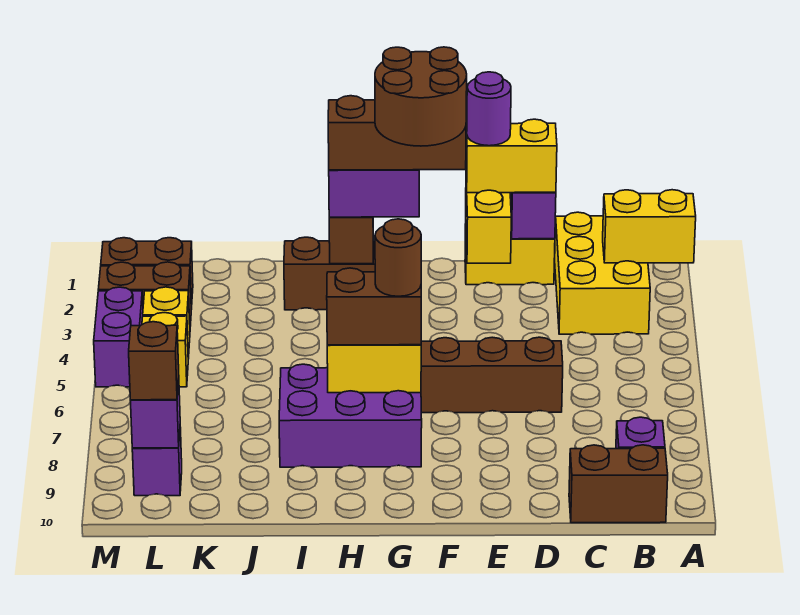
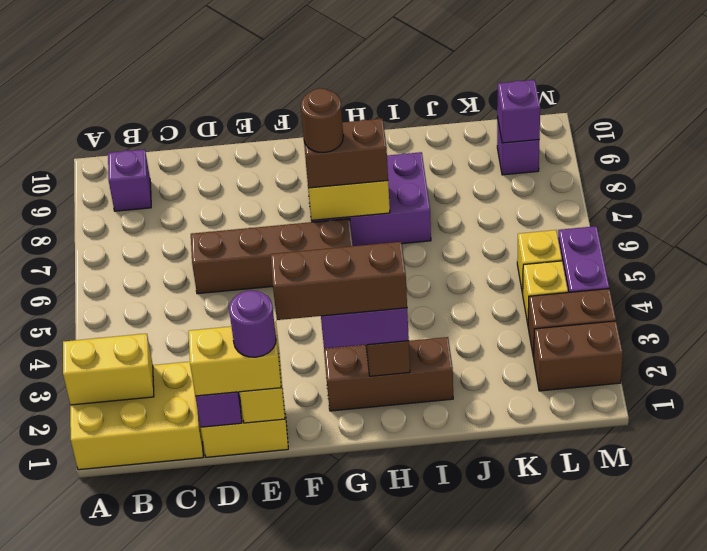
yellow 2x3 brick [554,212,650,334] -> yellow 2x3 brick turned to [70,362,203,470]
brown 1x2 brick [569,445,668,523] -> none
brown 2x2 round brick [375,47,467,146] -> none
brown 1x1 brick [129,322,179,400] -> none

